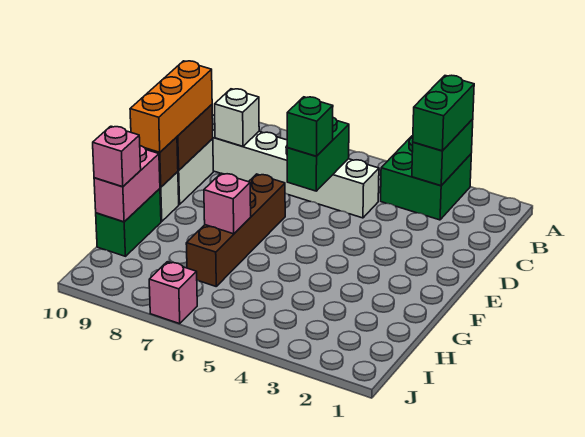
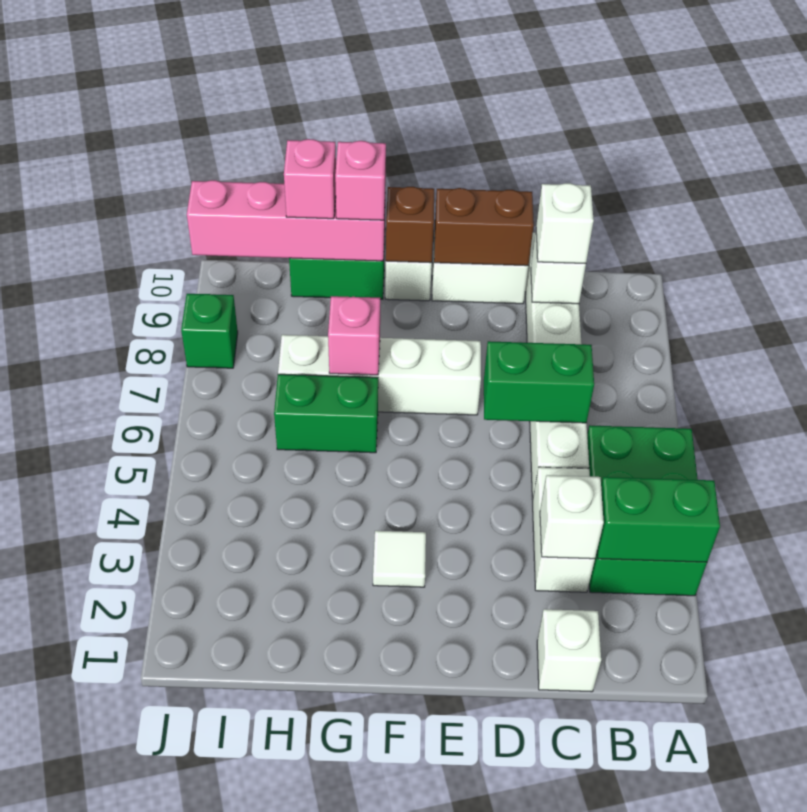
green 2x2 brick [381,136,471,220] -> green 2x3 brick [587,425,707,596]
green 1x2 brick [413,75,474,151] -> green 1x2 brick moved to [274,374,378,453]
none -> white 1x1 brick [537,609,601,692]
none -> white 1x2 brick [533,467,595,592]
none -> white 1x1 brick [540,475,604,559]
none -> white 1x1 brick [536,183,594,264]
green 1x1 brick [287,97,333,156] -> green 1x1 brick moved to [181,294,238,368]
orange 1x3 brick [130,61,212,152] -> none
brown 1x4 brick [186,174,285,286] -> white 1x4 brick [278,335,481,415]
none -> white 1x1 tile [373,531,426,587]
pink 1x2 brick [94,146,160,222] -> pink 1x4 brick [187,180,385,261]
pink 1x1 brick [149,262,197,324] -> pink 1x1 brick moved to [335,141,386,220]

